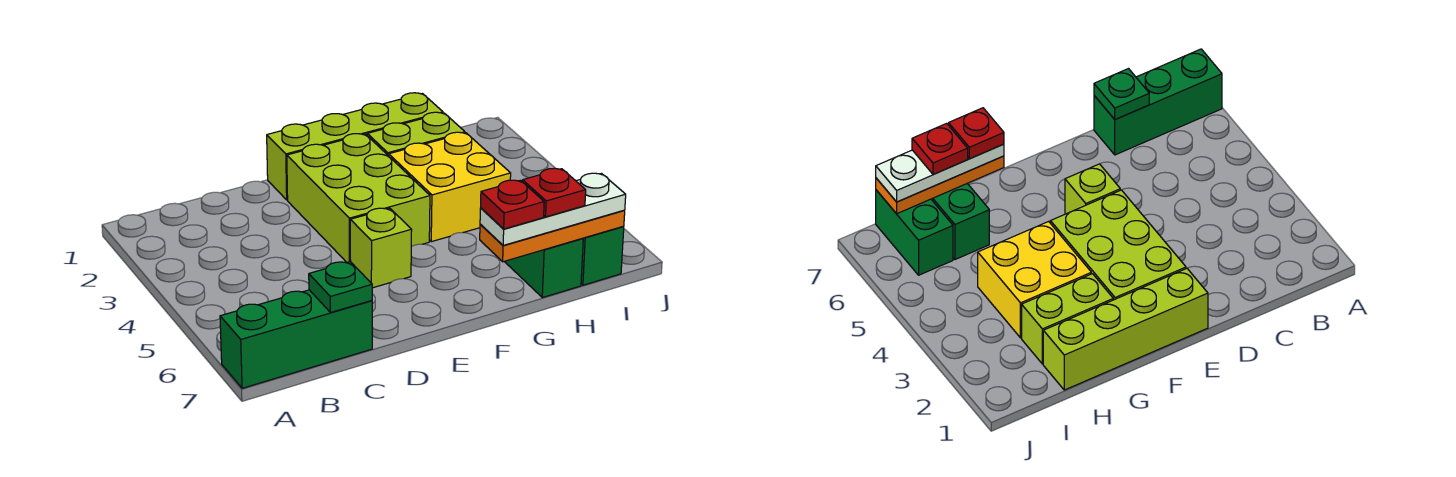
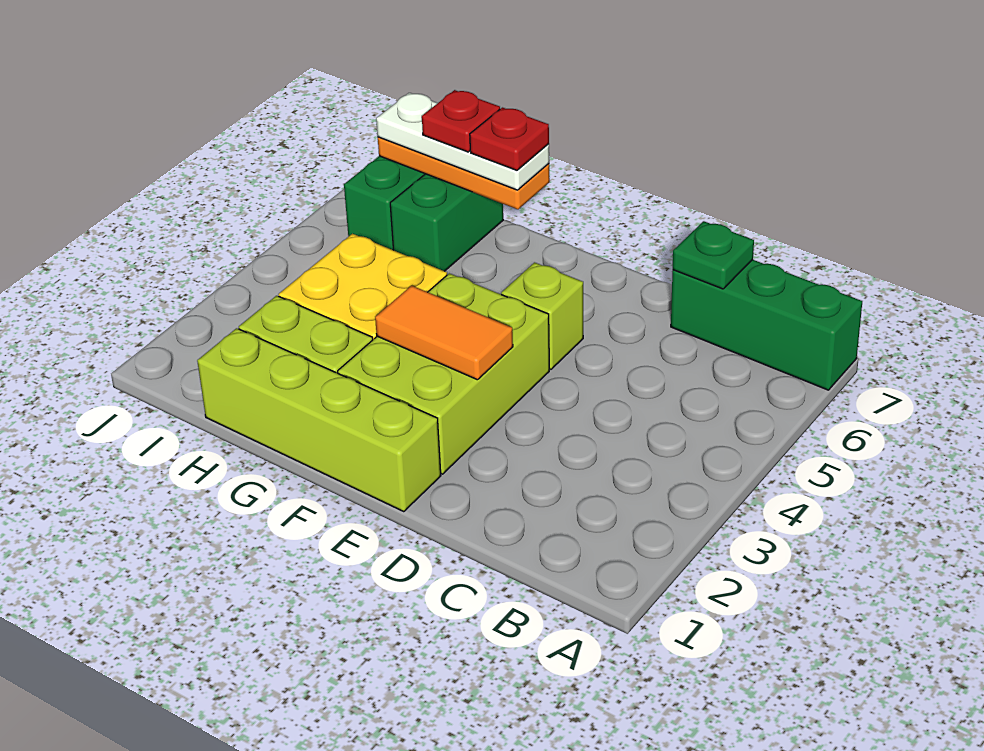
none -> orange 1x2 tile [375,286,513,380]

